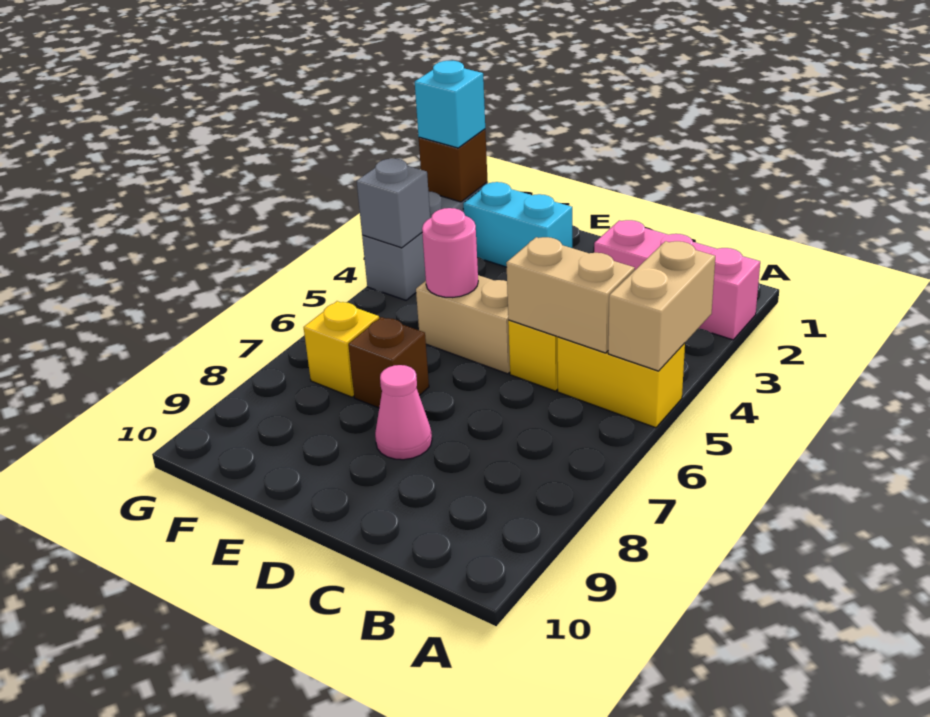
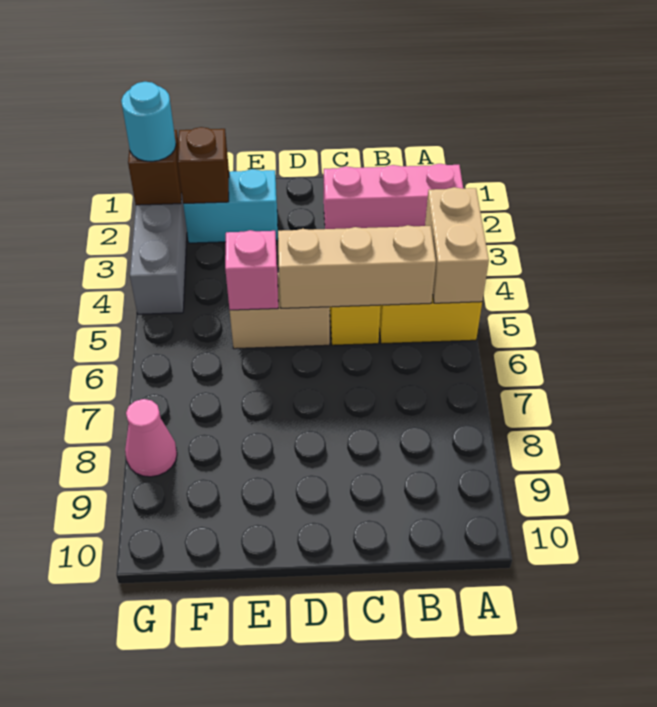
tan 1x2 brick [506,237,635,353] -> tan 1x3 brick [278,225,436,308]
pink 1x1 cone [375,365,432,460] -> pink 1x1 cone moved to [125,399,177,477]
pink 1x1 round brick [422,208,478,298] -> pink 1x1 brick [225,230,278,310]
brown 1x1 brick [348,317,429,408] -> brown 1x1 brick moved to [178,127,229,204]
yellow 1x1 brick [304,301,379,397] -> none
cyan 1x1 brick [415,61,485,148] -> cyan 1x1 round brick [121,82,176,162]
grey 1x1 brick [357,159,430,248] -> none

